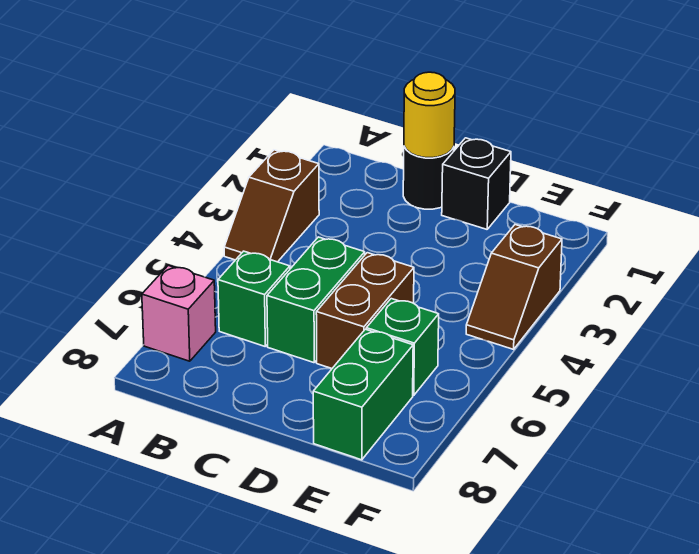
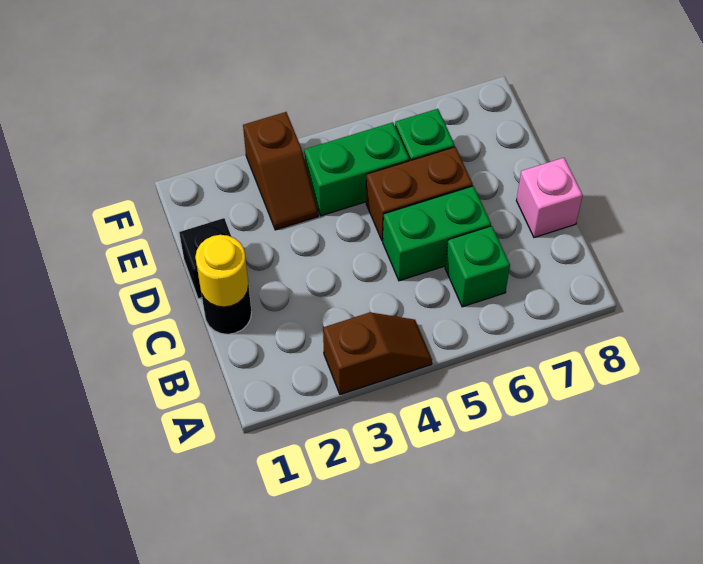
pink 1x1 brick [142,265,216,361] -> pink 1x1 brick moved to [516,158,583,238]
green 1x2 brick [313,329,413,460] -> green 1x2 brick moved to [304,122,409,216]
brown 1x2 slope [466,225,562,349] -> brown 1x2 slope turned to [243,112,318,230]

